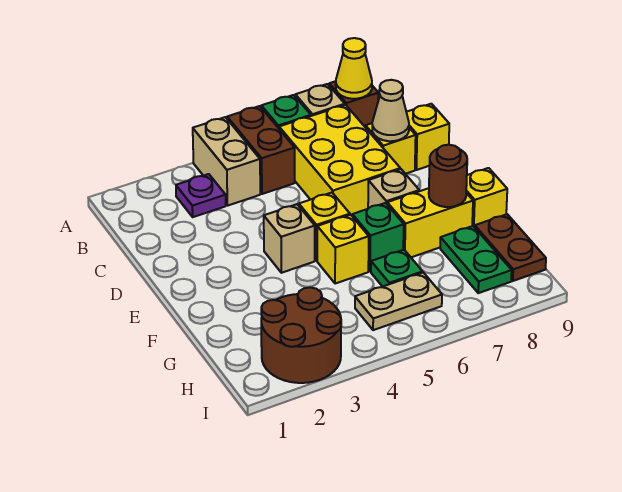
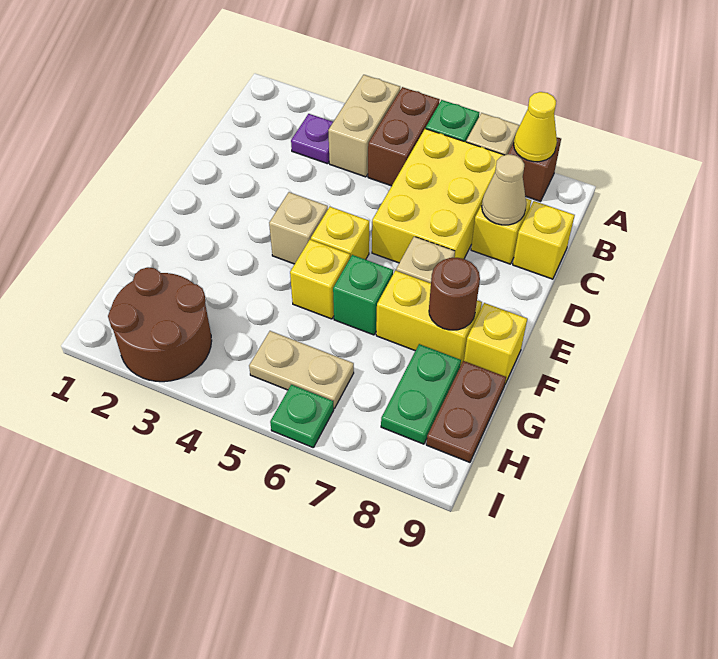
green 1x1 plate [371,250,423,287] -> green 1x1 plate moved to [270,385,334,447]

